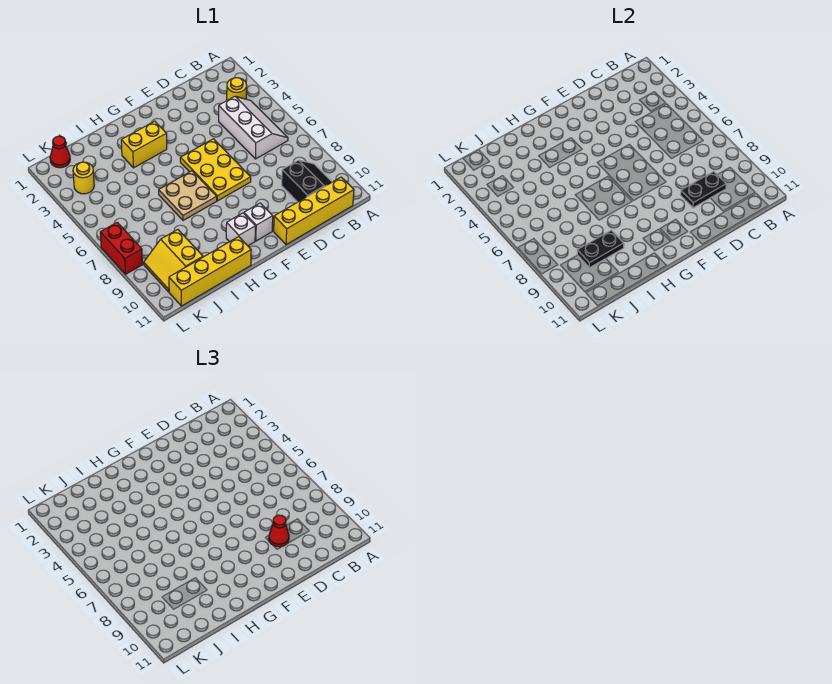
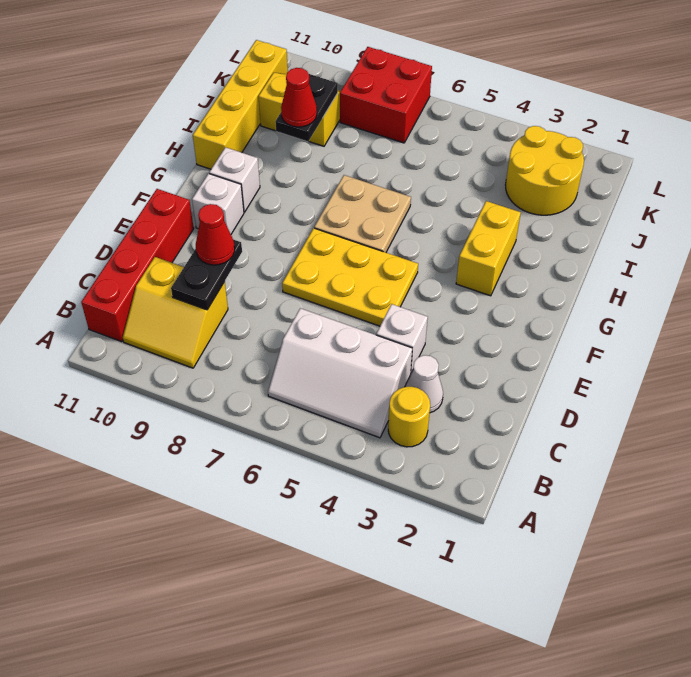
black 2x2 slope [282,160,332,202] -> yellow 2x2 slope [123,257,228,368]
yellow 1x4 brick [274,177,354,245] -> red 1x4 brick [81,189,194,342]
none -> white 1x1 cone [405,355,443,413]
none -> white 1x1 brick [376,304,428,372]
red 1x1 cone [50,136,70,168] -> red 1x1 cone moved to [281,68,317,127]
yellow 1x1 round brick [73,162,94,194] -> yellow 2x2 round brick [506,126,584,215]
red 1x2 brick [100,222,142,274] -> red 2x2 brick [340,47,432,143]

